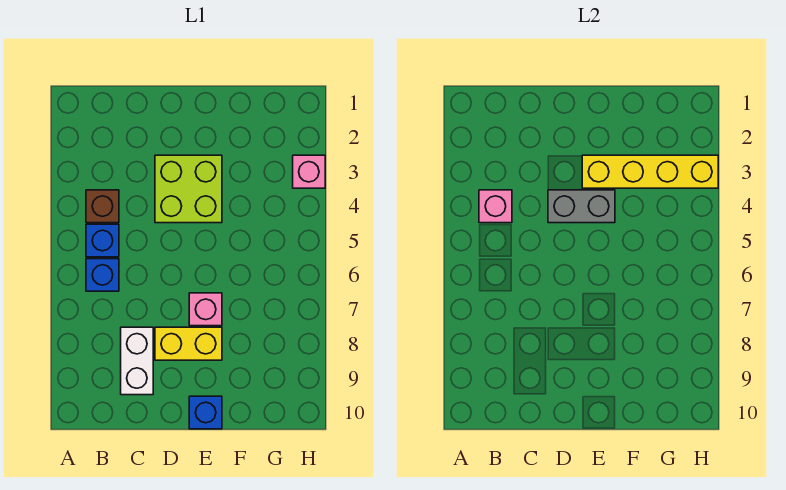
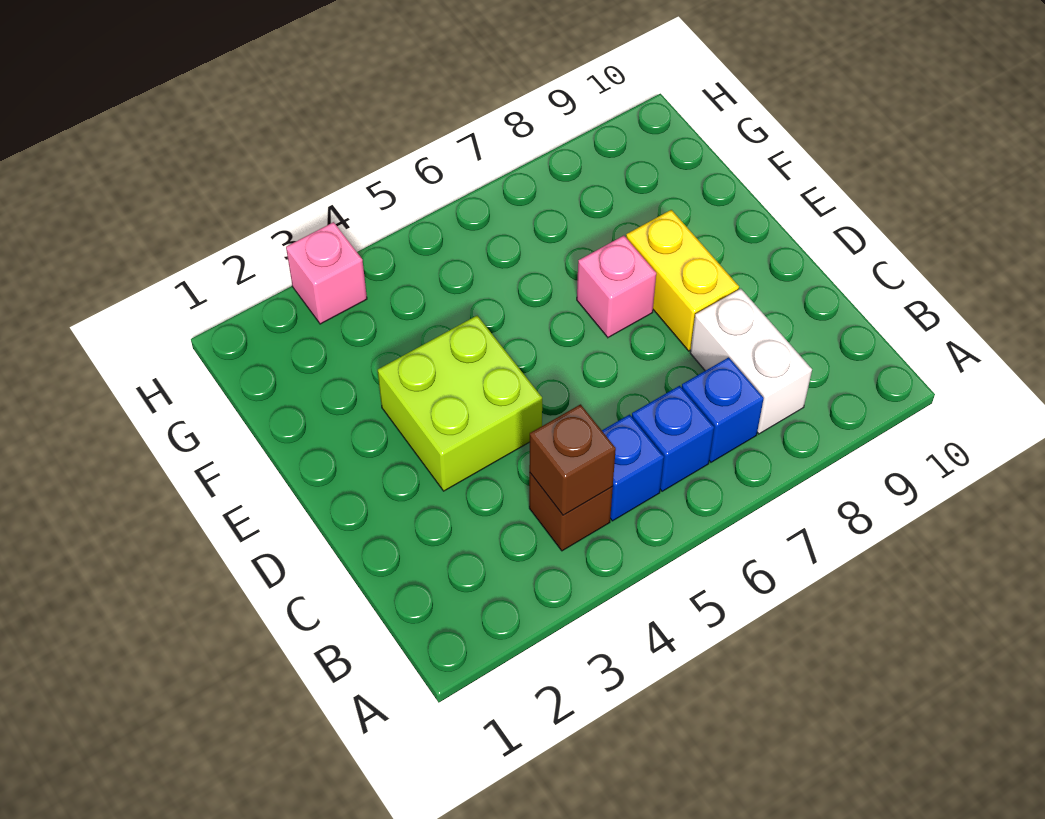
pink 1x1 brick [479,190,512,223] -> brown 1x1 brick [529,404,616,515]
white 1x2 brick [121,327,153,395] -> white 1x2 brick turned to [690,289,812,434]
grey 1x2 brick [548,190,615,223] -> none
yellow 1x4 brick [582,155,718,188] -> none
blue 1x1 brick [189,396,222,429] -> blue 1x1 brick moved to [682,357,764,462]

